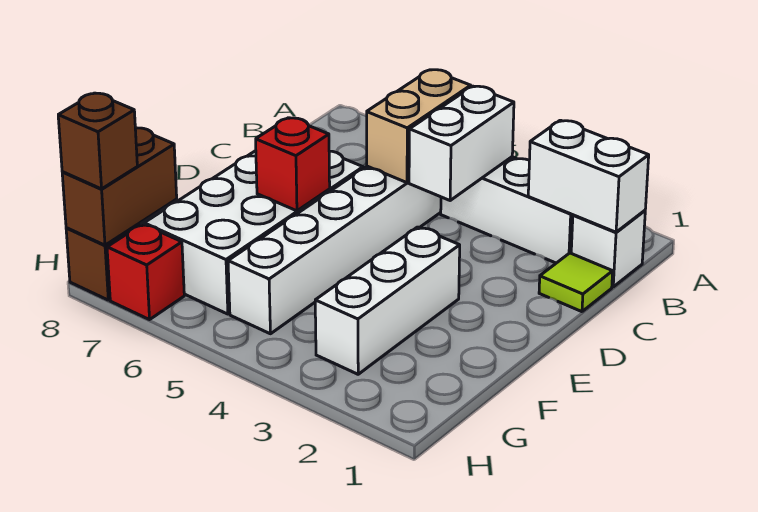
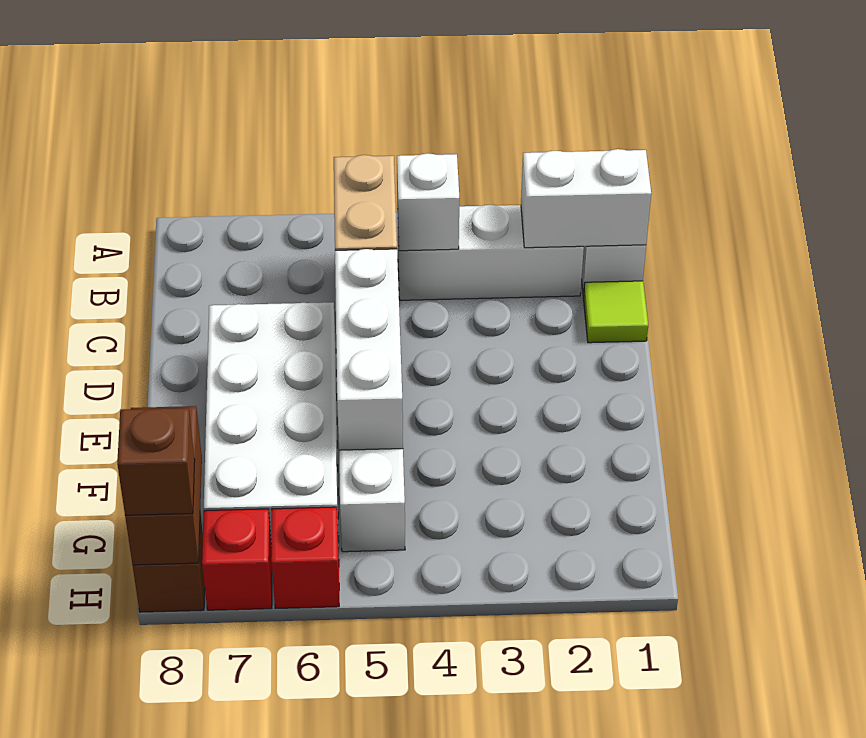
white 1x2 brick [409,86,514,200] -> white 1x1 brick [397,153,459,251]
white 1x3 brick [315,227,460,374] -> white 1x3 brick moved to [335,249,403,450]
red 1x1 brick [256,118,330,211] -> red 1x1 brick moved to [271,507,339,609]

